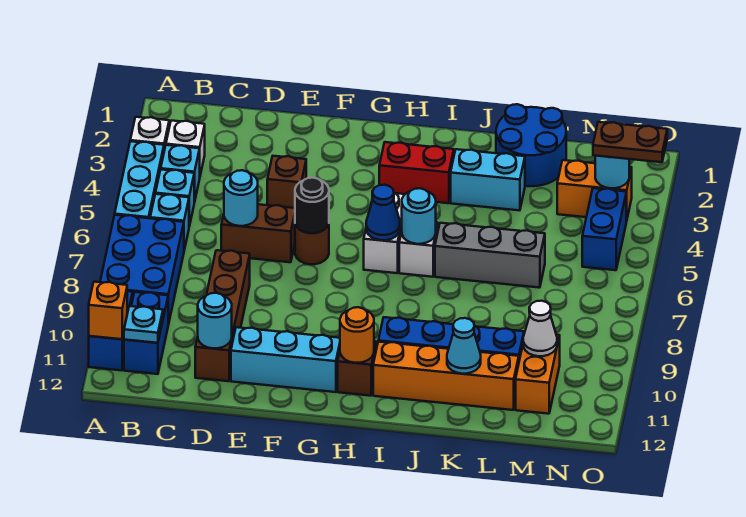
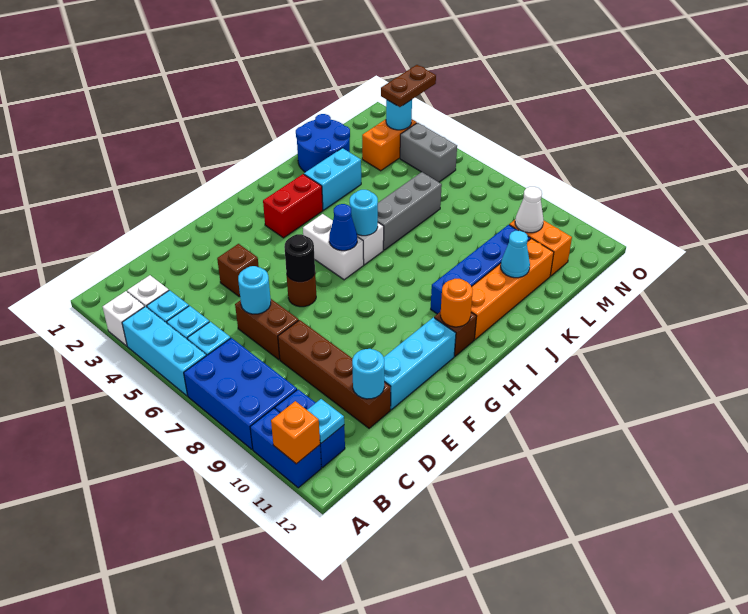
brown 1x2 brick [221,204,295,262] -> brown 1x2 brick turned to [235,299,299,360]
blue 1x2 brick [582,188,626,270] -> grey 1x2 brick [400,123,457,182]

